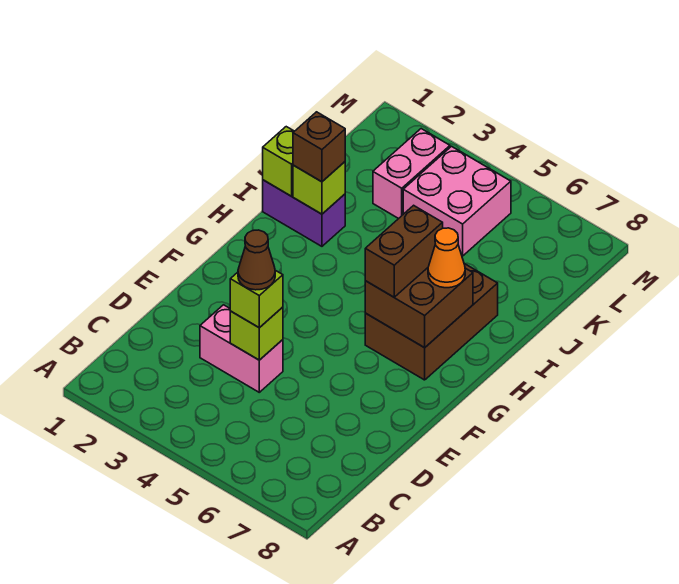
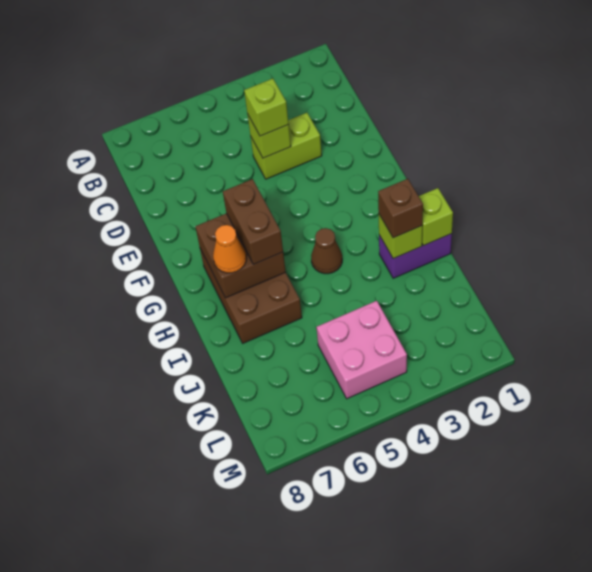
pink 1x2 brick [200,305,283,392] -> lime 1x2 brick [251,113,322,179]
brown 1x1 cone [238,230,275,290] -> brown 1x1 cone moved to [311,228,342,274]
pink 1x2 brick [373,129,450,219] -> none

